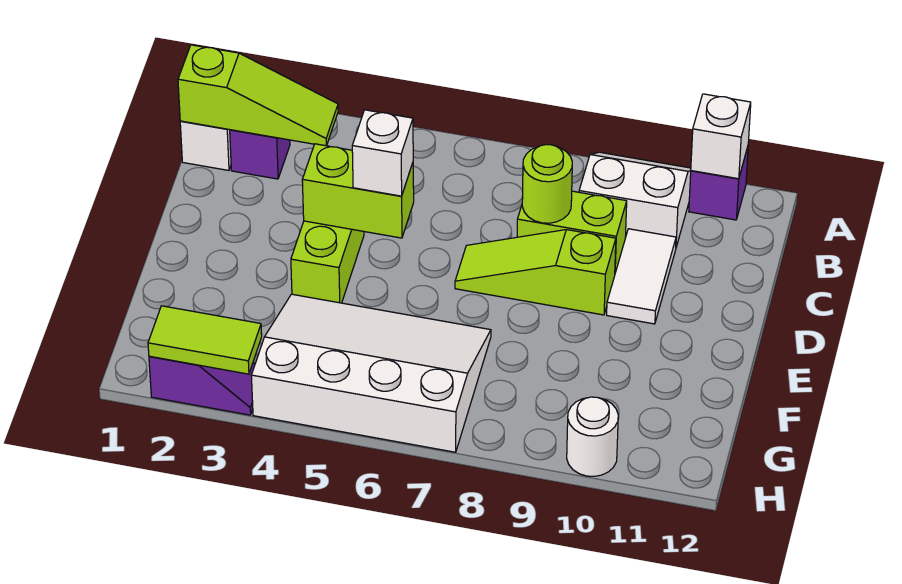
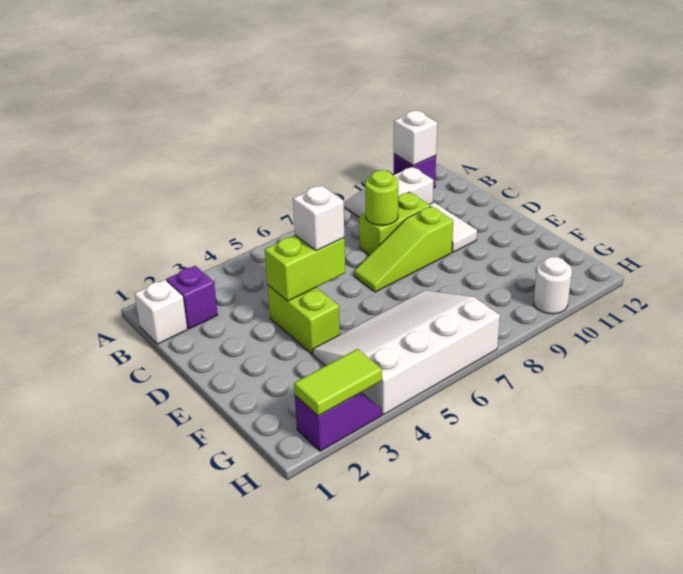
lime 1x3 slope [178,45,338,146] -> none

